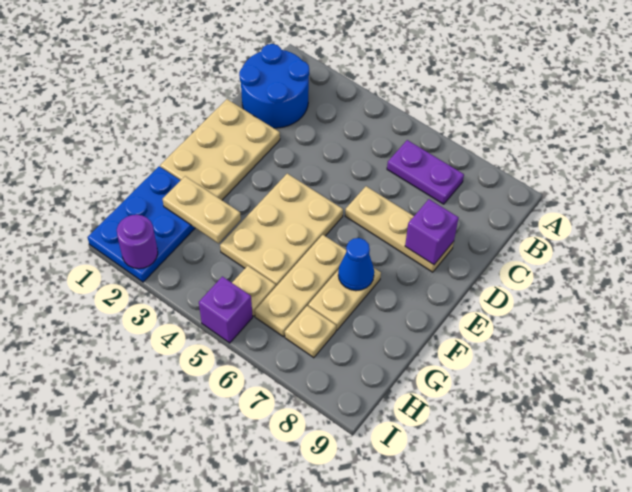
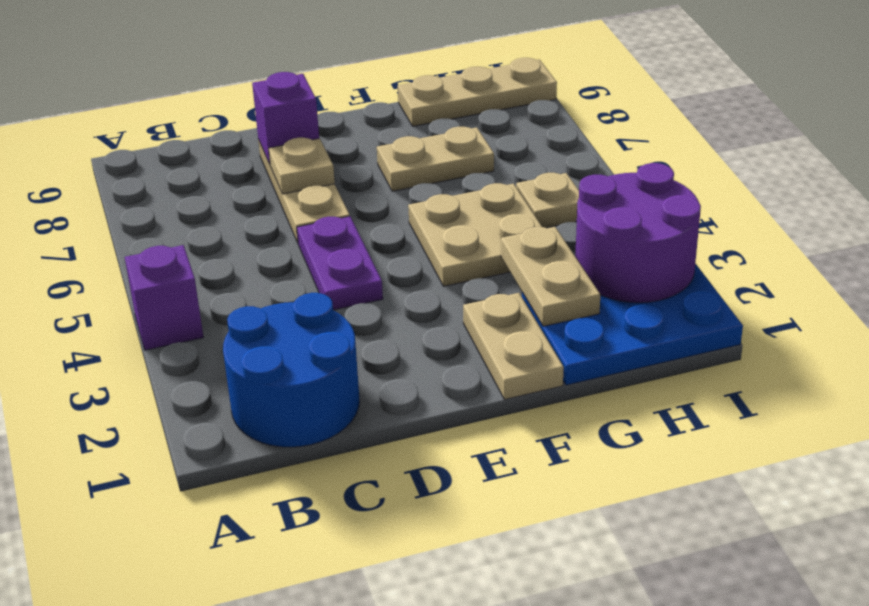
purple 1x2 plate [387,140,464,204] -> purple 1x2 plate moved to [297,216,383,310]
tan 2x3 plate [160,99,280,200] -> tan 1x2 plate [463,293,564,400]
tan 2x3 plate [220,174,343,286] -> tan 2x2 plate [408,183,542,286]
tan 1x3 plate [255,235,346,337] -> tan 1x3 plate moved to [398,58,557,126]
blue 1x1 cone [338,238,374,291] -> none
tan 1x1 plate [285,306,336,358] -> tan 1x1 plate moved to [269,138,335,194]
purple 1x1 round brick [117,215,158,269] -> purple 2x2 round brick [575,163,701,303]
purple 1x1 brick [199,276,253,343] -> purple 1x1 brick moved to [125,245,204,350]

